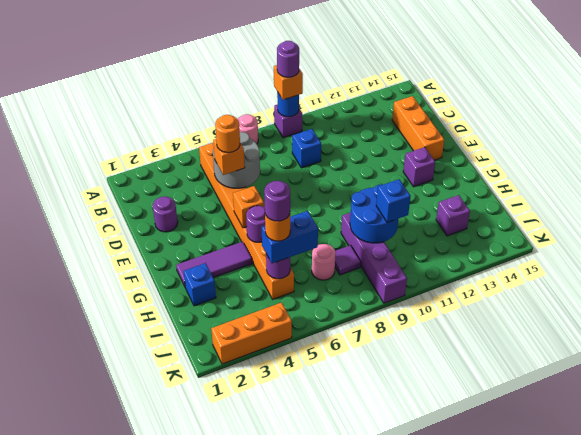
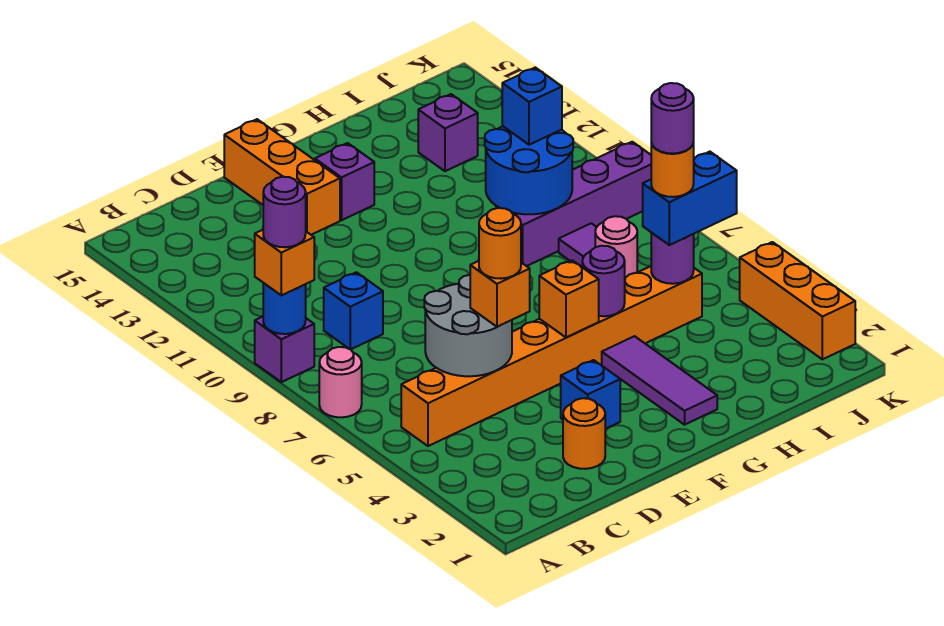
orange 1x3 brick [392,96,444,160] -> orange 1x3 brick turned to [224,119,340,235]
purple 1x1 round brick [153,196,178,232] -> orange 1x1 round brick [563,398,605,469]
blue 1x1 brick [184,263,216,306] -> blue 1x1 brick moved to [561,360,620,429]
blue 1x2 brick [262,211,318,263] -> blue 1x2 brick turned to [643,152,737,245]

